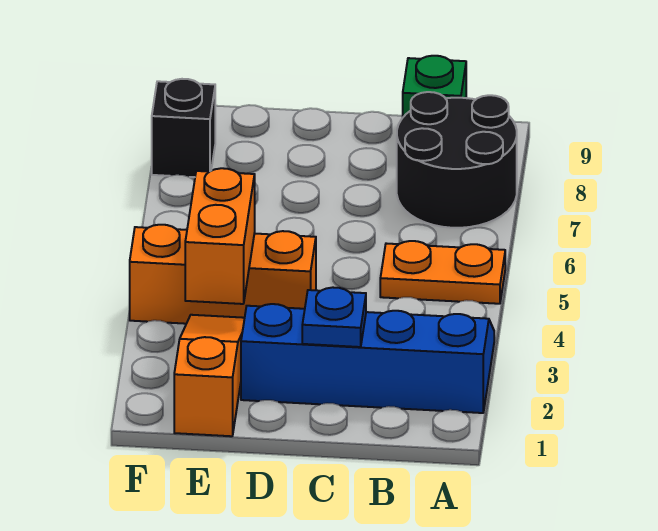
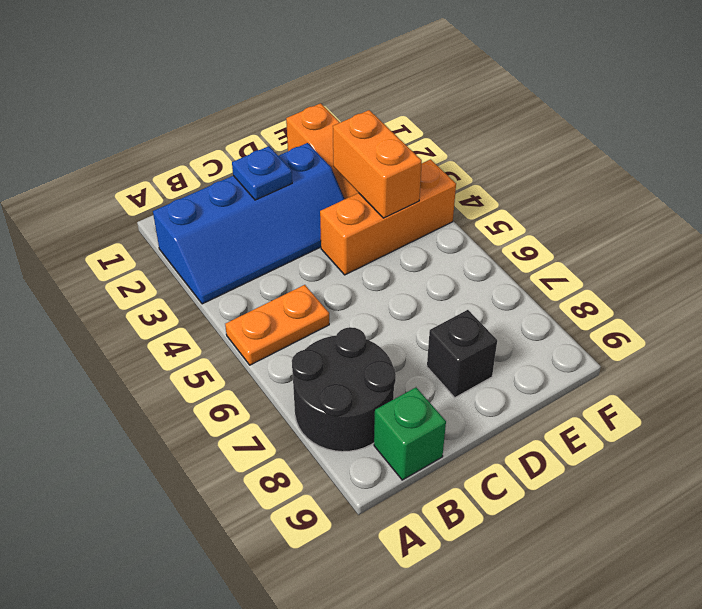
black 1x1 brick [152,79,215,177] -> black 1x1 brick moved to [427,310,497,398]

